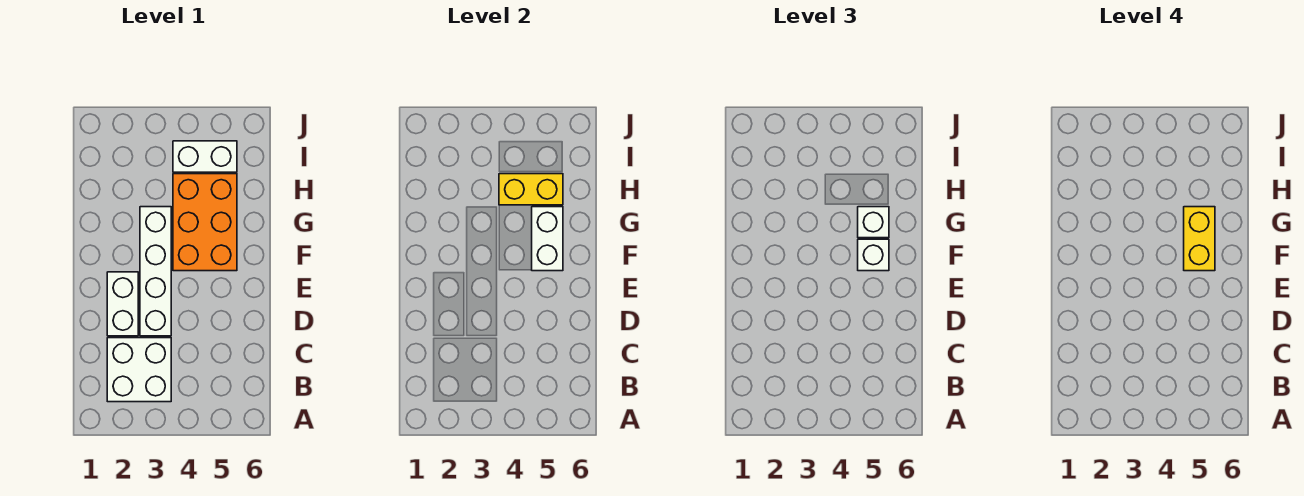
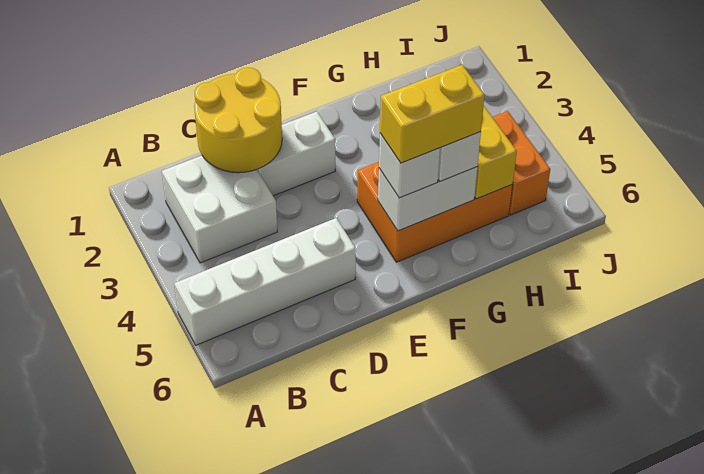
none -> yellow 2x2 round brick [194,68,282,173]
white 1x4 brick [140,207,171,336] -> white 1x4 brick moved to [174,218,356,345]
white 1x2 brick [173,141,237,172] -> orange 1x2 brick [493,111,550,215]

